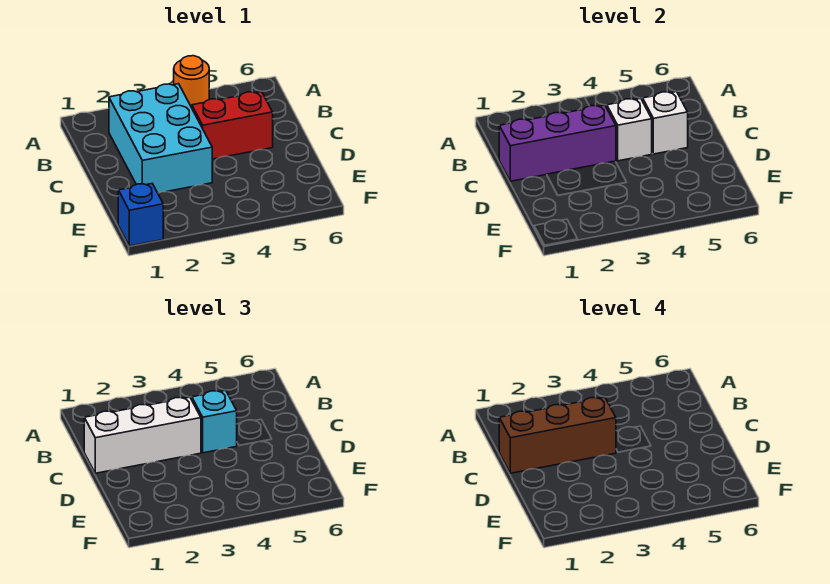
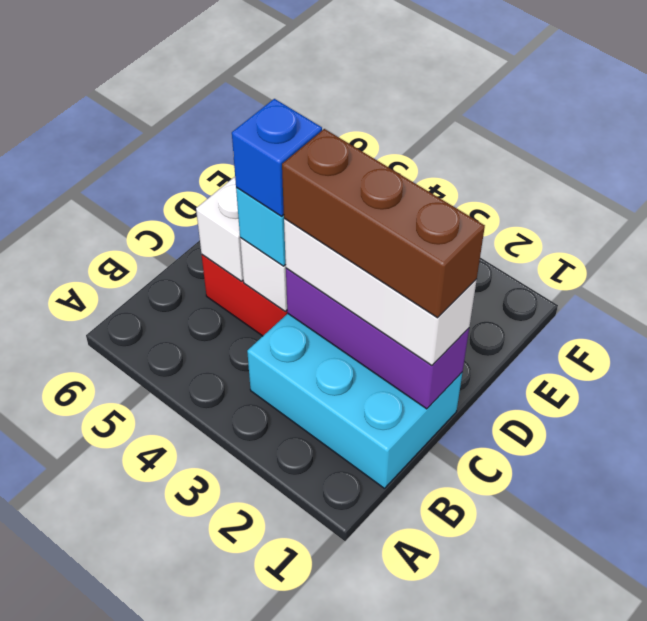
orange 1x1 round brick [174,56,209,108] -> none
cyan 2x3 brick [109,84,212,193] -> cyan 2x3 brick turned to [247,314,462,488]
blue 1x1 brick [118,184,163,246] -> blue 1x1 brick moved to [232,99,322,216]

